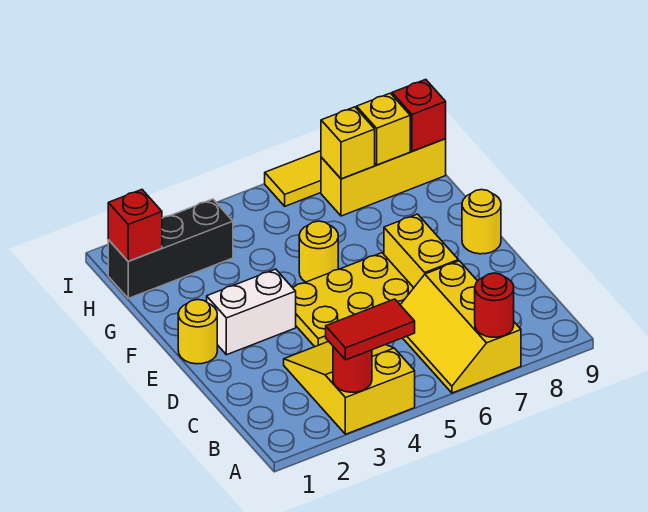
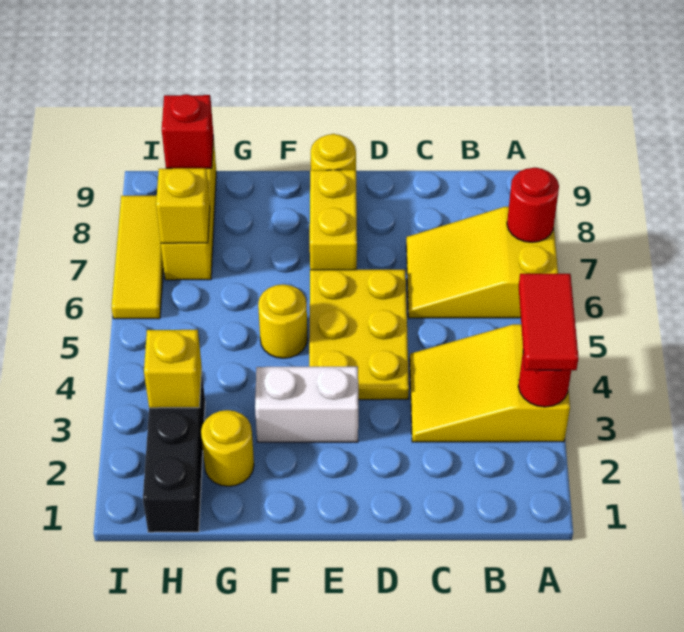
yellow 2x3 slope [401,261,521,393] -> yellow 2x3 slope turned to [406,207,558,318]
yellow 1x2 brick [384,214,458,288] -> yellow 1x2 brick turned to [310,170,357,270]
yellow 1x1 round brick [178,300,217,364] -> yellow 1x1 round brick moved to [201,410,254,486]
white 1x2 brick [207,269,296,355] -> white 1x2 brick turned to [255,367,358,442]
red 1x1 brick [108,190,162,261] -> none
yellow 1x1 brick [357,93,410,165] -> yellow 1x1 brick moved to [144,330,202,408]

